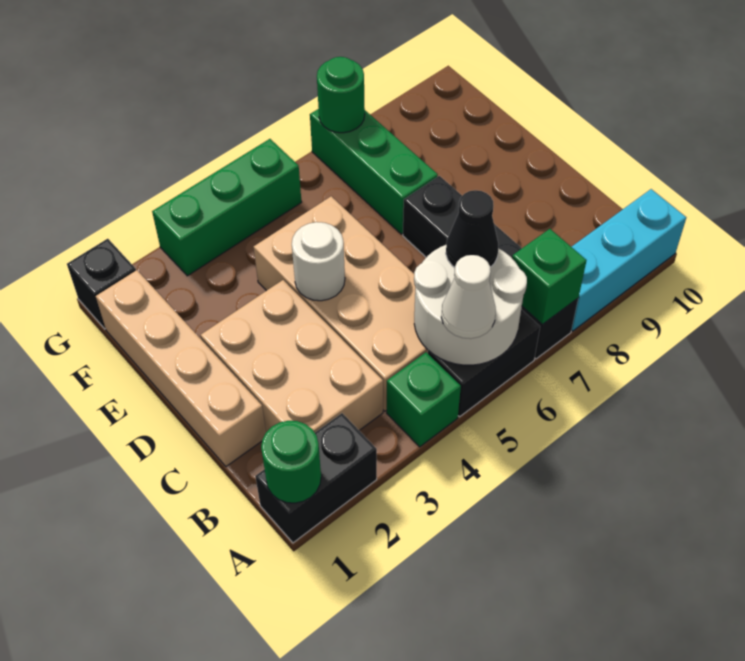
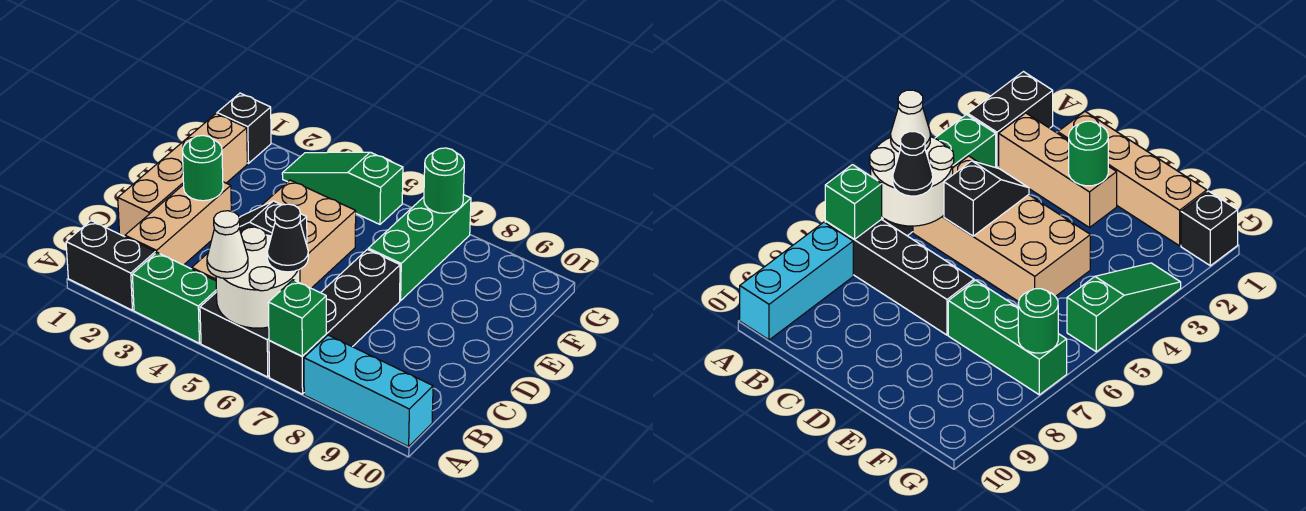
green 1x1 round brick [261,421,321,503] -> green 1x1 round brick moved to [182,135,223,201]
green 1x1 brick [387,352,461,447] -> green 1x2 brick [132,253,217,343]
tan 2x3 brick [200,280,383,433] -> tan 1x3 brick [125,182,231,265]
none -> black 1x2 slope [239,201,307,245]
white 1x1 round brick [292,222,345,301] -> none
green 1x3 brick [152,139,302,276] -> green 1x3 slope [282,152,403,224]

